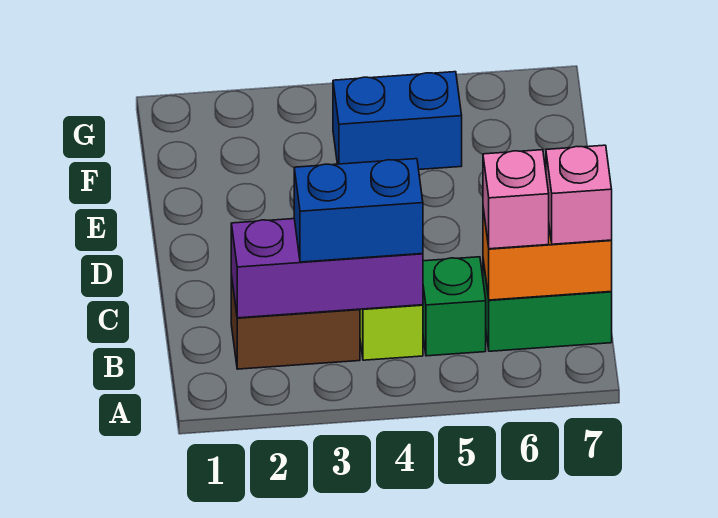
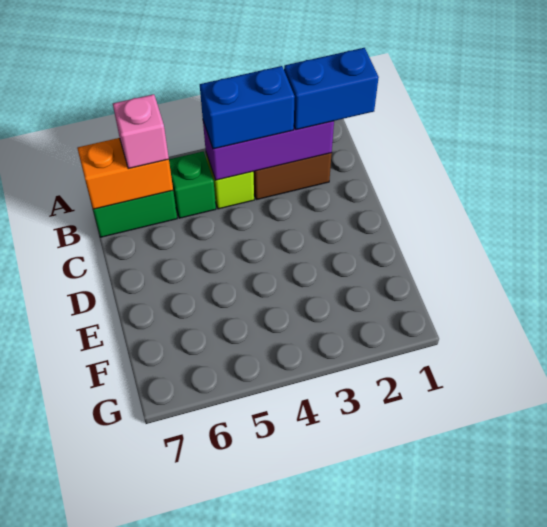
pink 1x1 brick [546,145,612,244] -> none
blue 1x2 brick [333,72,462,169] -> blue 1x2 brick moved to [284,48,379,130]

